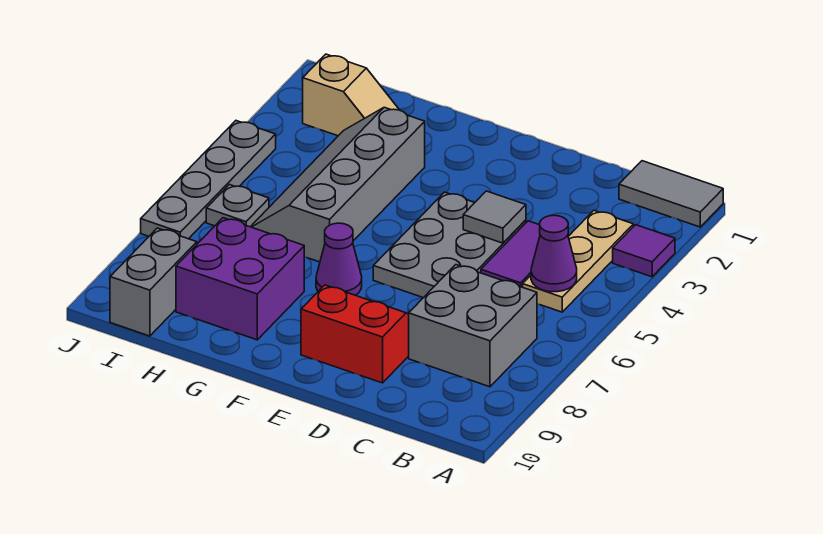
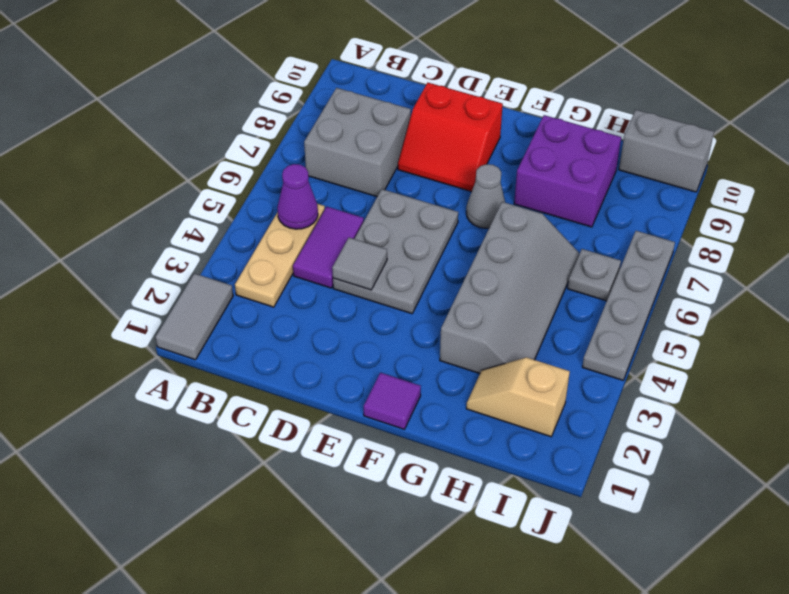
grey 1x2 tile [619,161,723,227] -> grey 1x2 tile turned to [156,274,233,360]
purple 1x1 tile [613,225,675,277] -> purple 1x1 tile moved to [364,373,421,429]
purple 1x1 cone [316,223,362,295] -> grey 1x1 cone [466,164,505,228]
grey 1x2 brick [110,228,197,336] -> grey 1x2 brick turned to [619,110,714,192]

